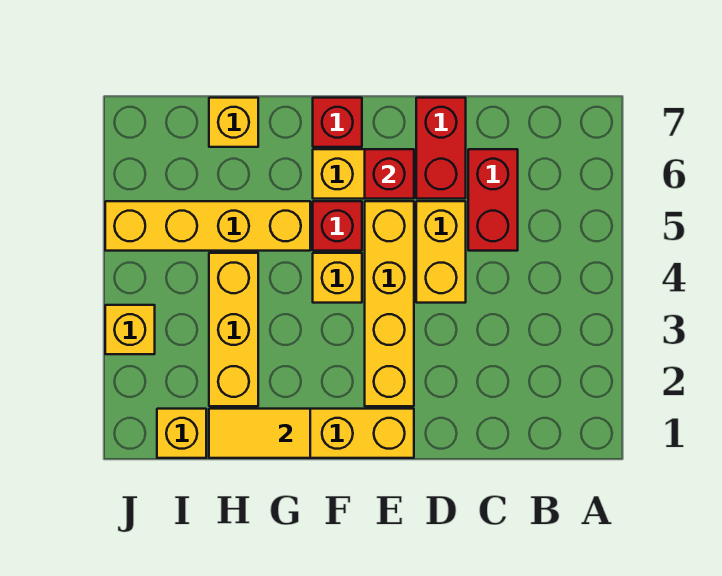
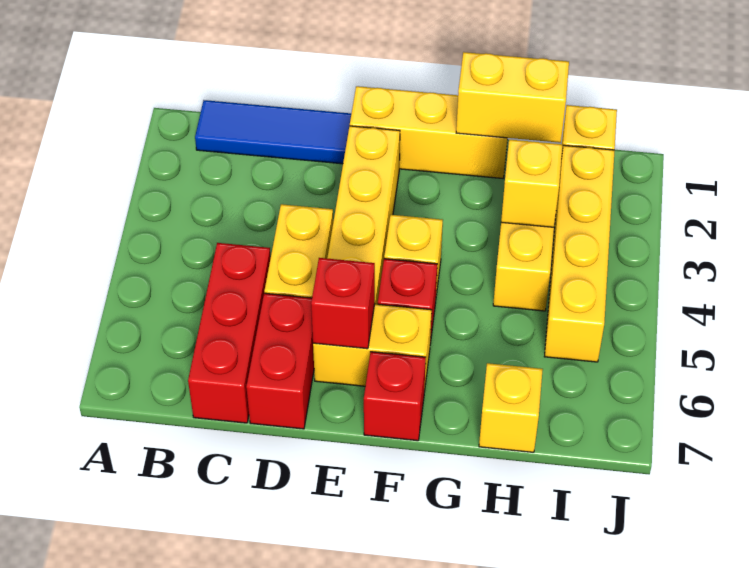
none -> blue 1x3 tile [195,100,351,164]
red 1x2 brick [468,149,518,251] -> red 1x3 brick [188,243,271,423]
yellow 1x2 tile [209,409,310,458] -> yellow 1x2 brick [456,52,569,143]
yellow 1x4 brick [105,201,310,251] -> yellow 1x4 brick turned to [544,145,615,362]
yellow 1x1 brick [105,305,155,354] -> yellow 1x1 brick moved to [501,139,562,227]

